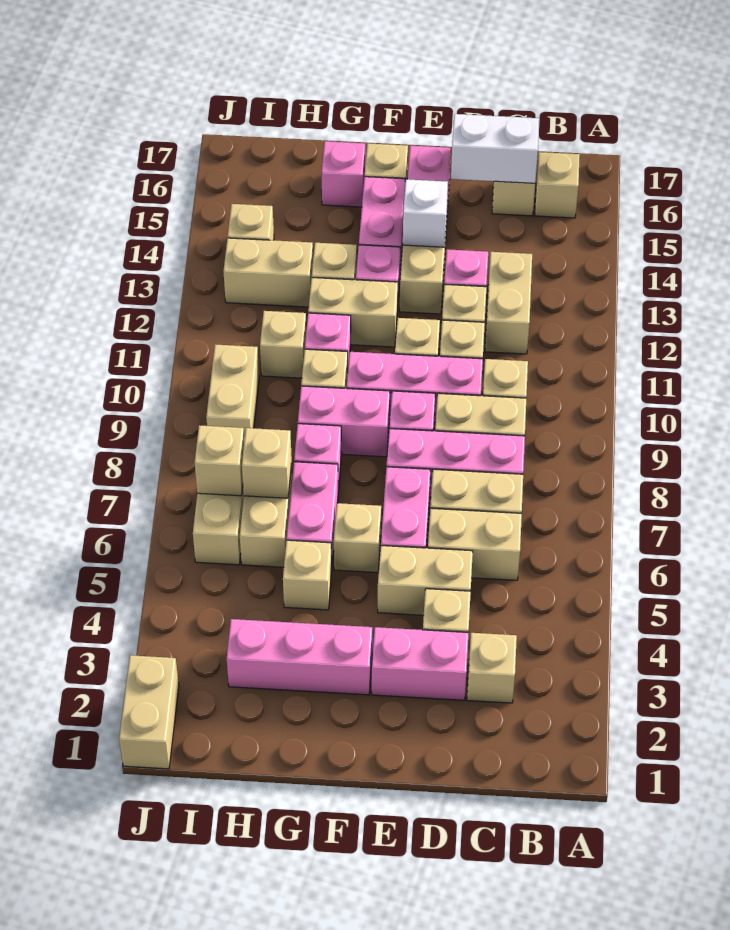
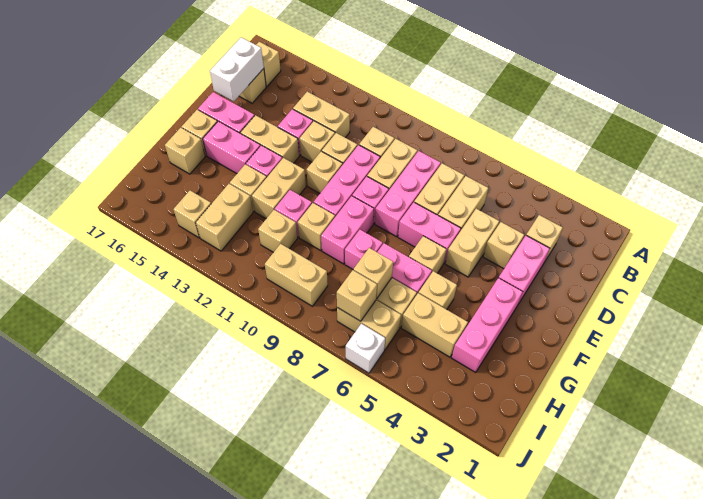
white 1x1 brick [403,179,448,247] -> white 1x1 brick moved to [346,324,385,373]
pink 1x1 brick [322,141,365,207] -> tan 1x1 brick [165,128,205,174]
tan 1x2 brick [119,655,179,769] -> tan 1x2 brick moved to [402,293,468,357]

